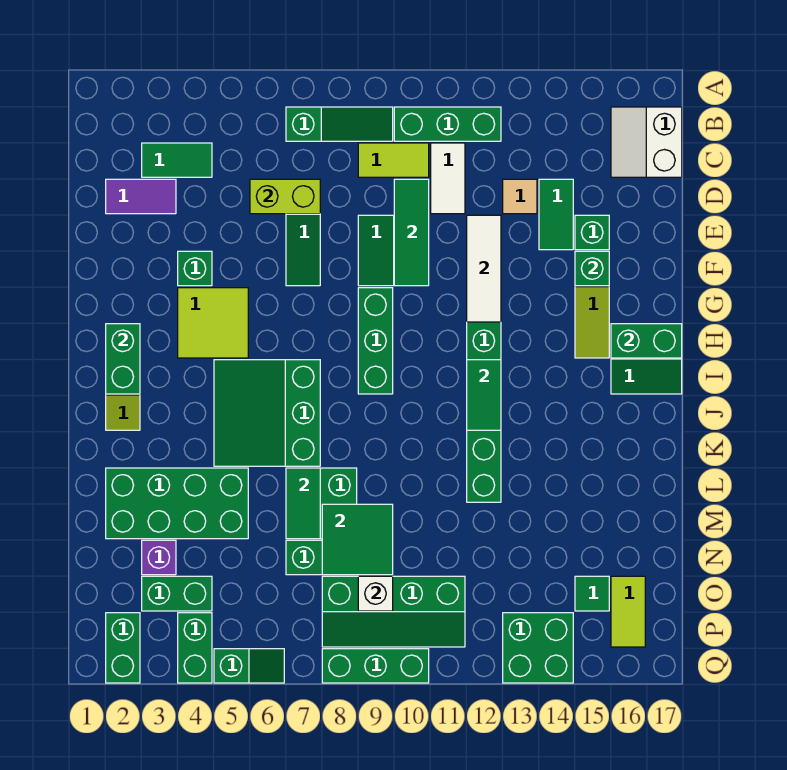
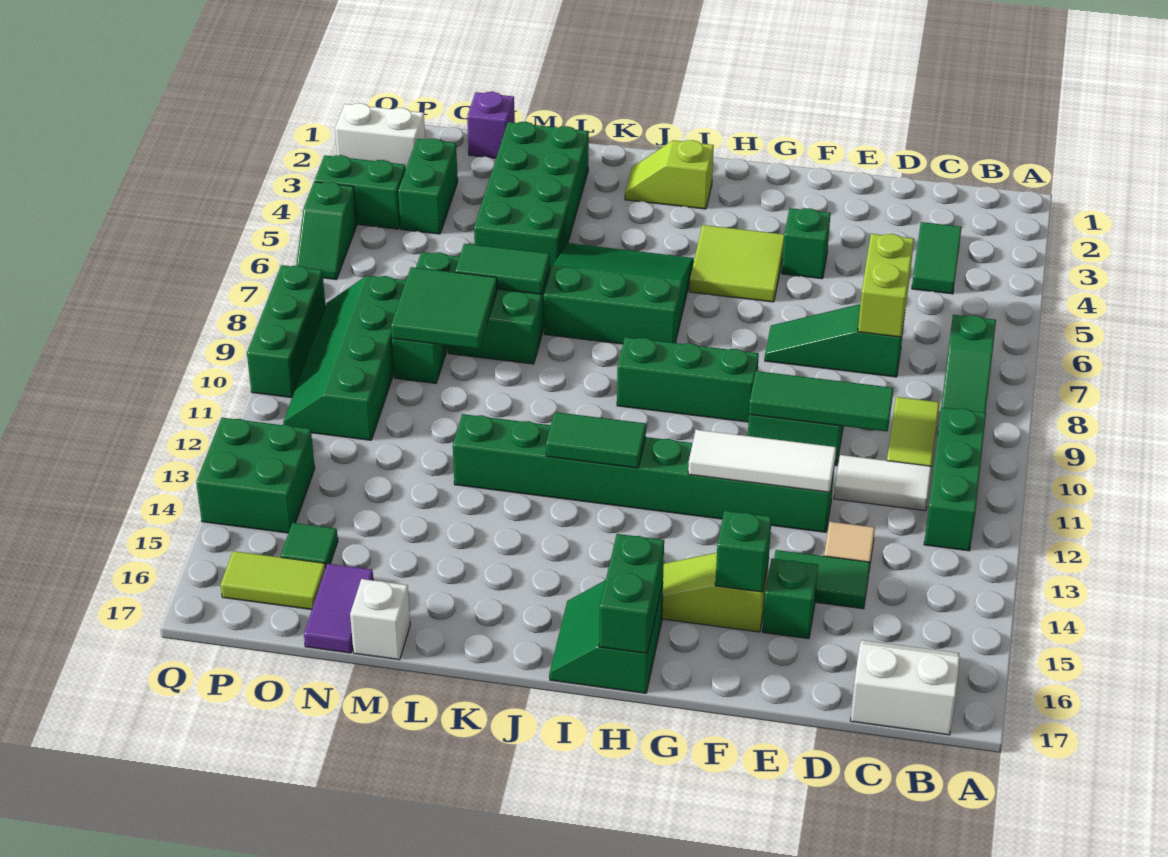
purple 1x2 tile [106,179,176,214] -> purple 1x2 tile moved to [304,564,373,653]
green 1x2 brick [106,324,140,394] -> none
purple 1x1 brick [142,540,176,575] -> purple 1x1 brick moved to [467,92,515,158]
white 1x1 brick [358,576,393,611] -> white 1x1 brick moved to [350,579,410,660]
green 1x2 brick [106,613,140,683] -> white 1x2 brick [335,103,425,167]

